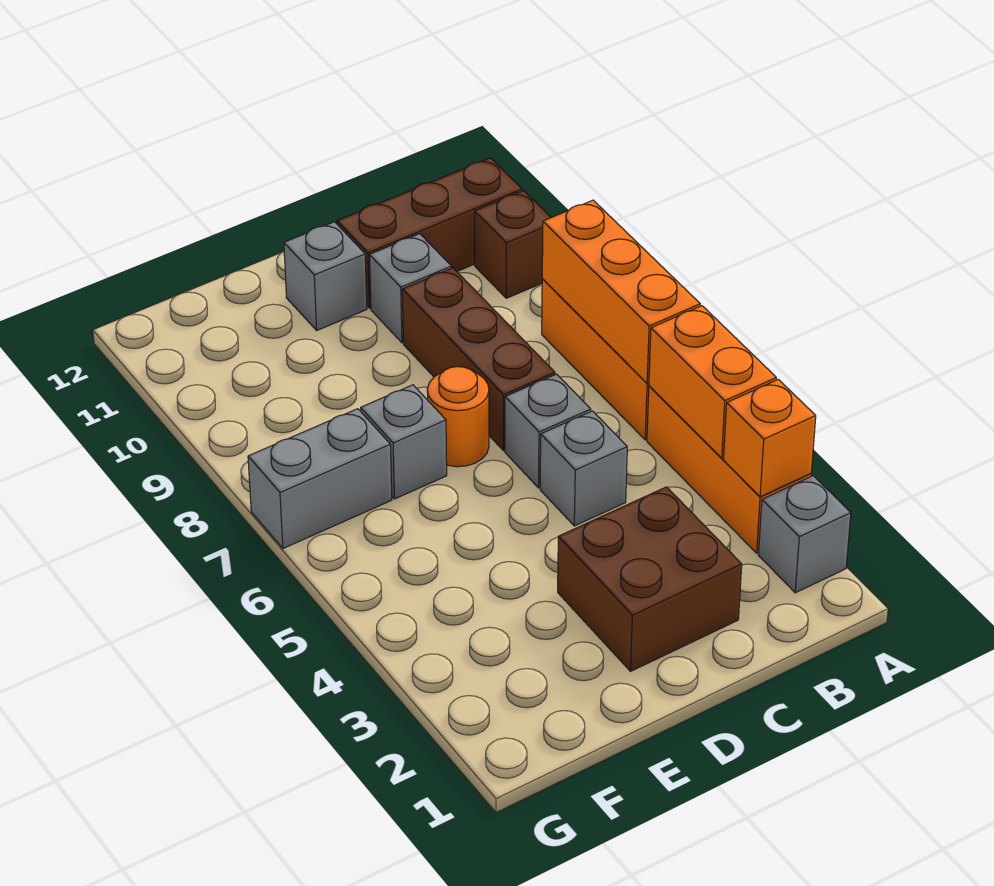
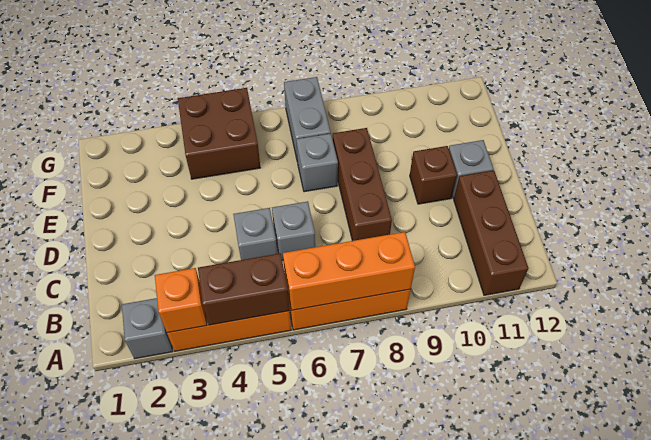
orange 1x2 brick [649,306,776,458] -> brown 1x2 brick [198,253,289,325]
brown 1x1 brick [475,191,551,298] -> brown 1x1 brick moved to [410,146,457,204]
brown 2x2 brick [558,487,742,671] -> brown 2x2 brick moved to [178,88,261,179]
brown 1x3 brick [402,268,555,451] -> brown 1x3 brick turned to [333,128,392,241]
grey 1x1 brick [369,234,451,343] -> none
orange 1x1 round brick [427,367,489,467] -> none

